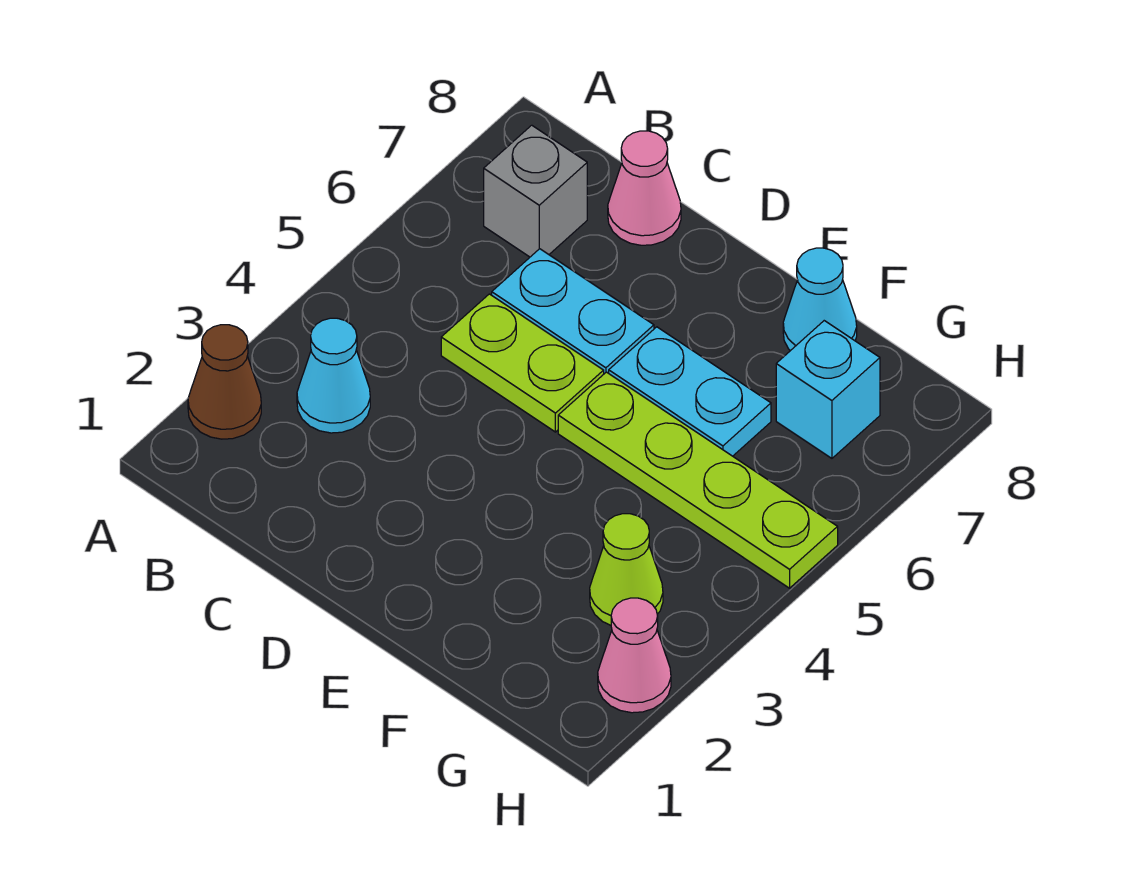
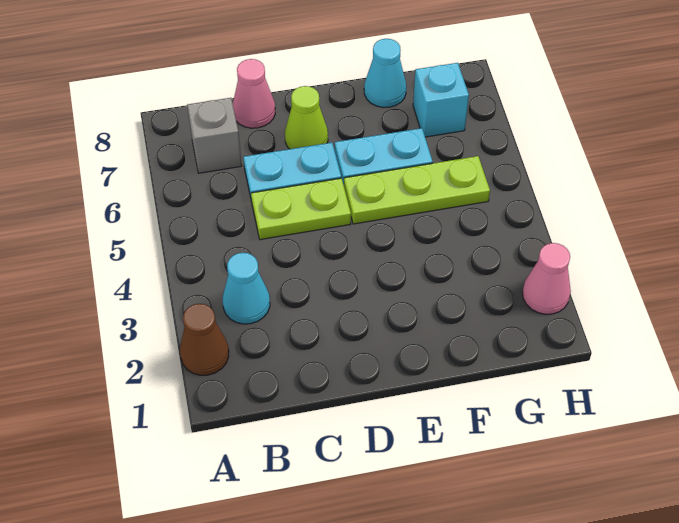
lime 1x4 plate [558,372,838,588] -> lime 1x3 plate [344,156,490,224]
lime 1x1 cone [590,514,663,625] -> lime 1x1 cone moved to [285,86,328,149]

